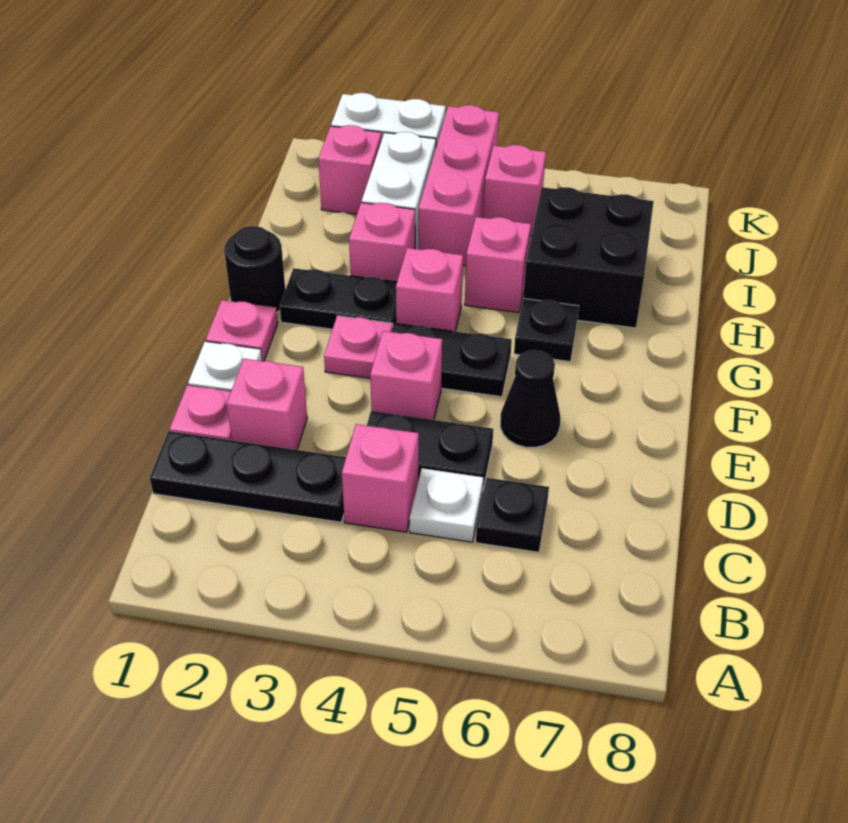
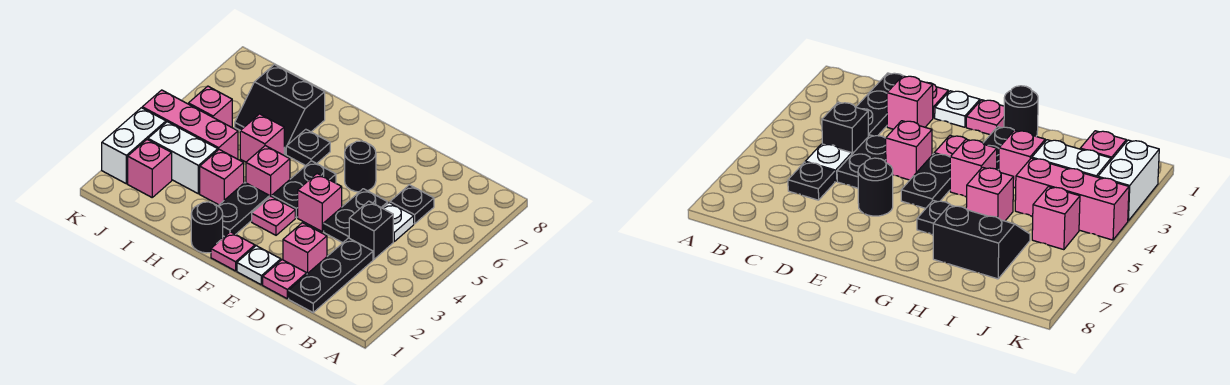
pink 1x1 brick [342,424,419,532] -> black 1x1 brick [349,201,393,259]
black 1x1 cone [500,350,560,447] -> black 1x1 round brick [345,141,376,192]
black 2x2 brick [523,187,654,328] -> black 2x2 slope [235,65,325,154]

